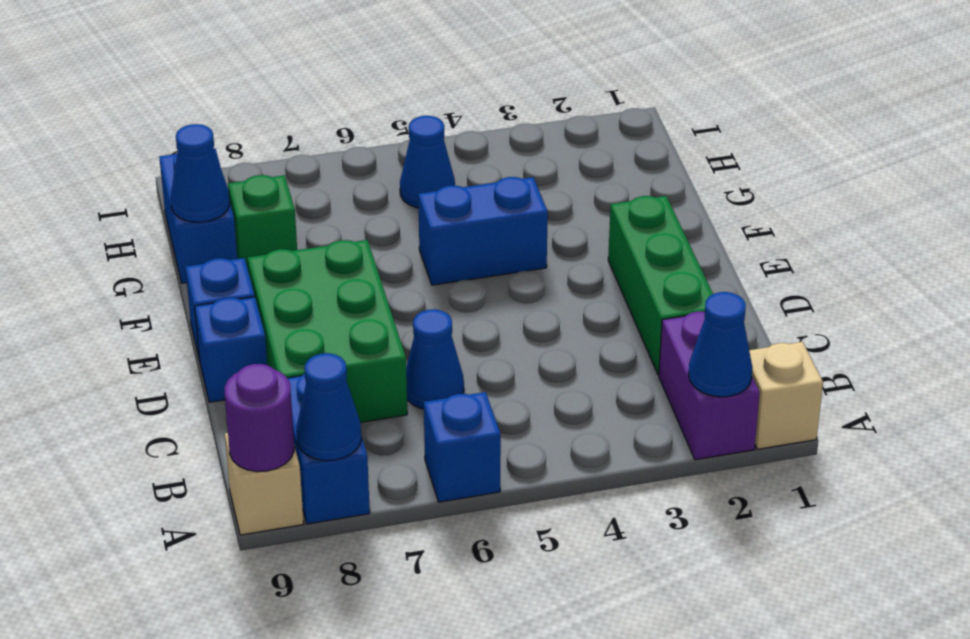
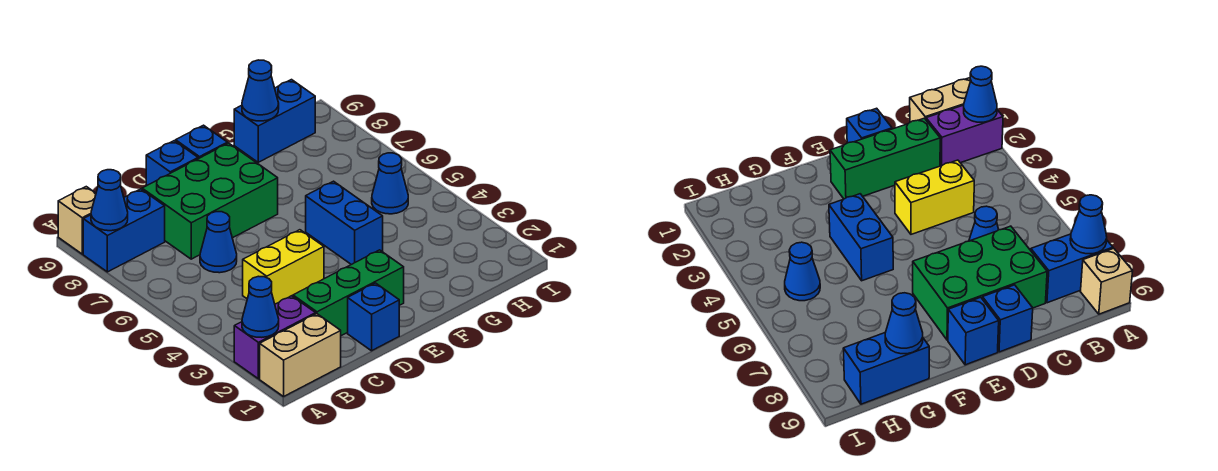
tan 1x1 brick [749,342,823,449] -> tan 1x2 brick [260,314,341,397]
blue 1x1 brick [424,392,501,502] -> blue 1x1 brick moved to [348,283,399,351]
purple 1x1 round brick [225,364,294,472] -> none
none -> yellow 1x2 brick [243,230,324,304]
green 1x1 brick [228,175,297,272] -> none

